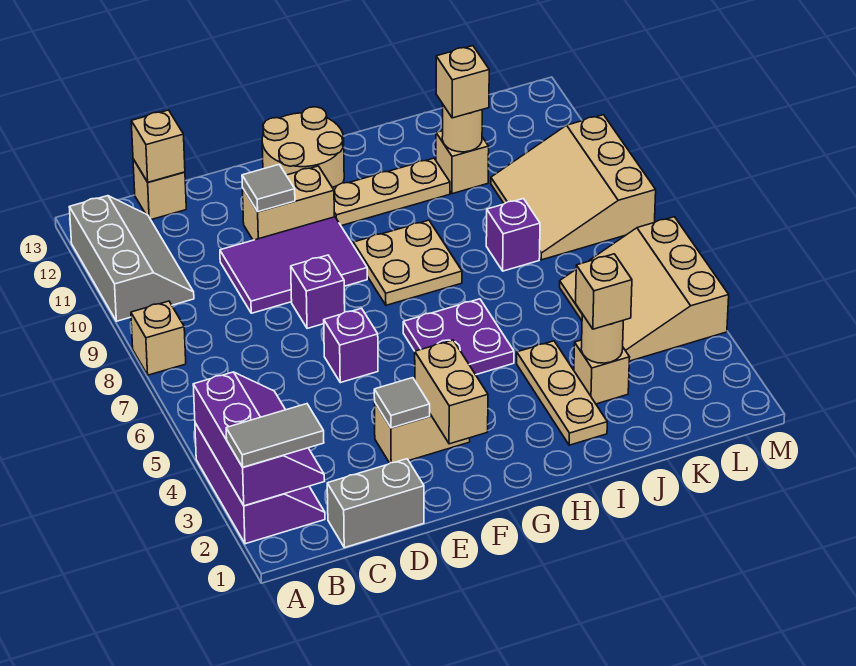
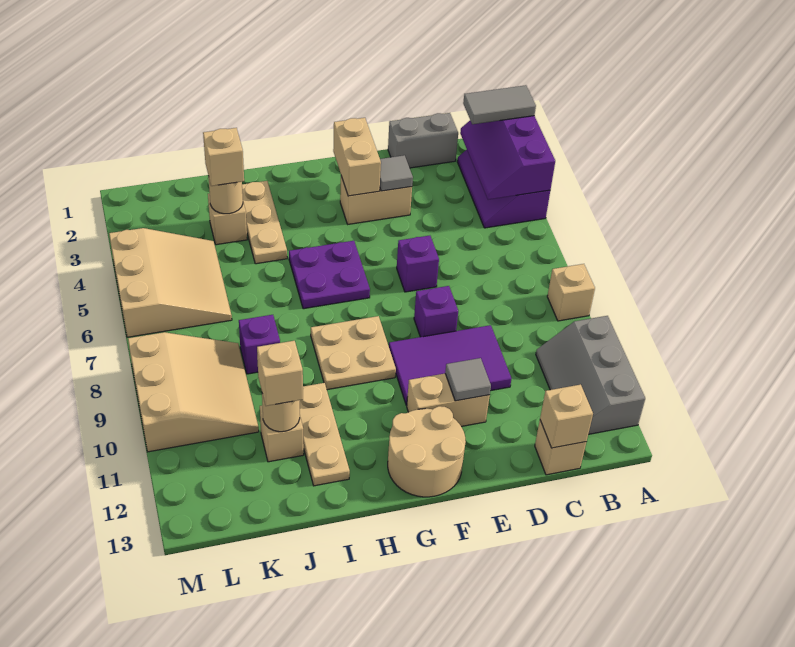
tan 1x3 plate [332,158,450,226] -> tan 1x3 plate turned to [300,383,350,486]

